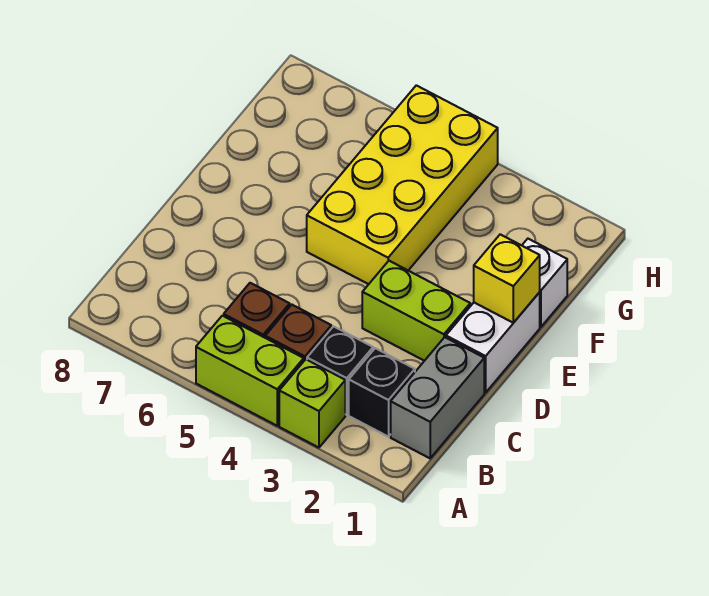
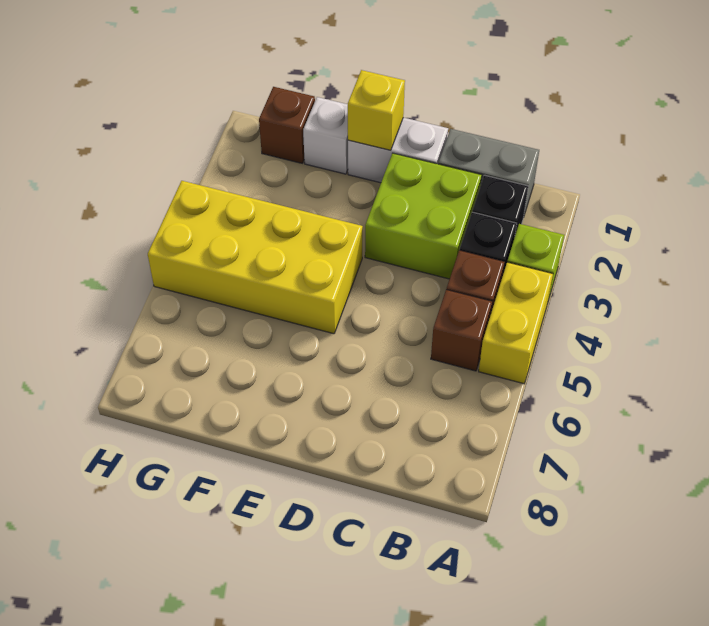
lime 1x2 brick [196,316,304,426] -> yellow 1x2 brick [479,262,553,384]
lime 1x2 brick [362,261,470,361] -> lime 2x2 brick [365,153,482,279]
none -> brown 1x1 brick [259,87,315,163]

